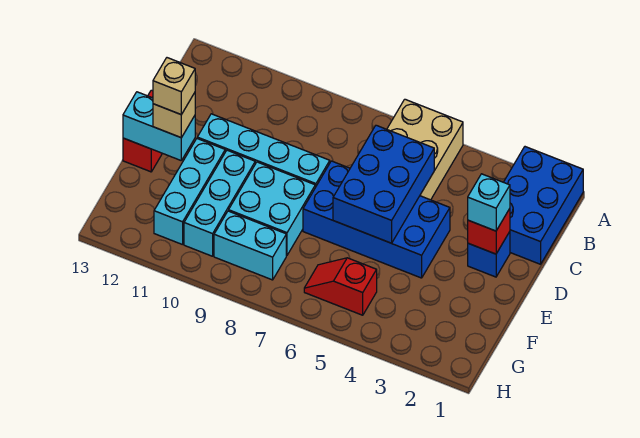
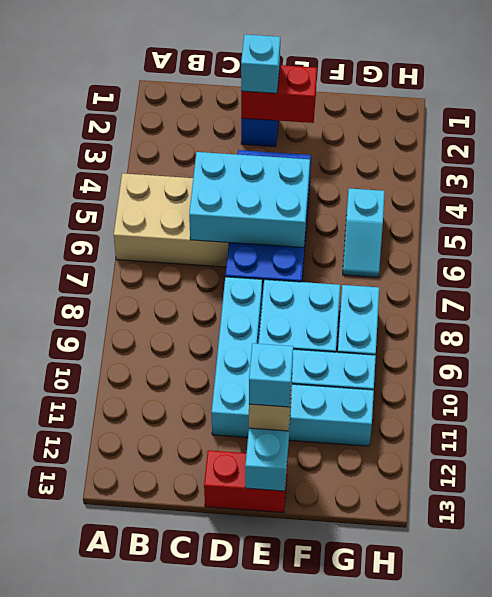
blue 2x3 brick [504,147,583,264] -> none
blue 2x3 brick [333,125,434,243] -> cyan 2x3 brick [189,152,310,248]
red 1x1 brick [468,209,510,254] -> red 1x2 brick [241,65,317,123]
tan 1x1 brick [153,58,195,115] -> cyan 1x1 brick [249,343,293,407]
red 1x2 slope [304,258,377,315] -> cyan 1x2 slope [343,188,385,277]

